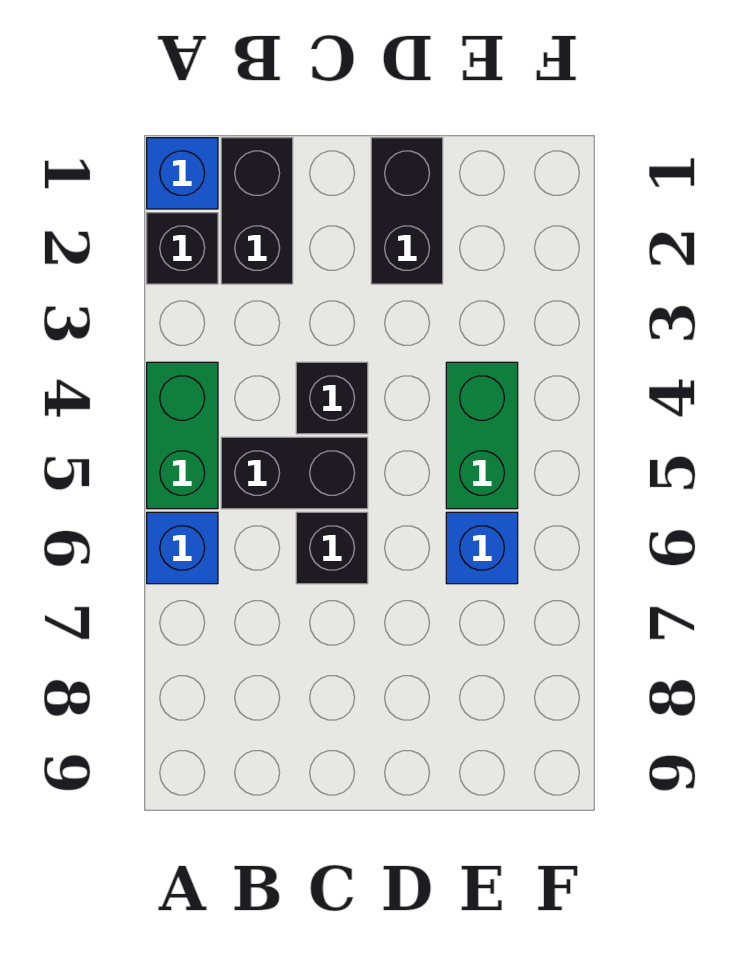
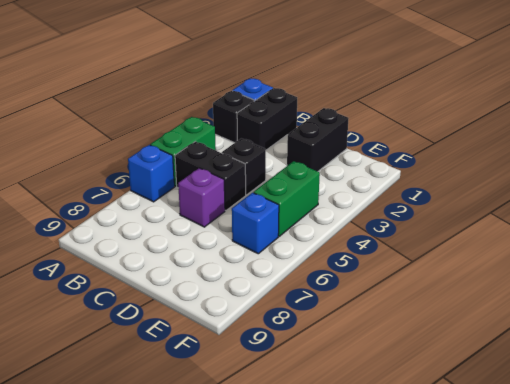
black 1x1 brick [296,512,368,584] -> purple 1x1 brick [178,168,225,227]

